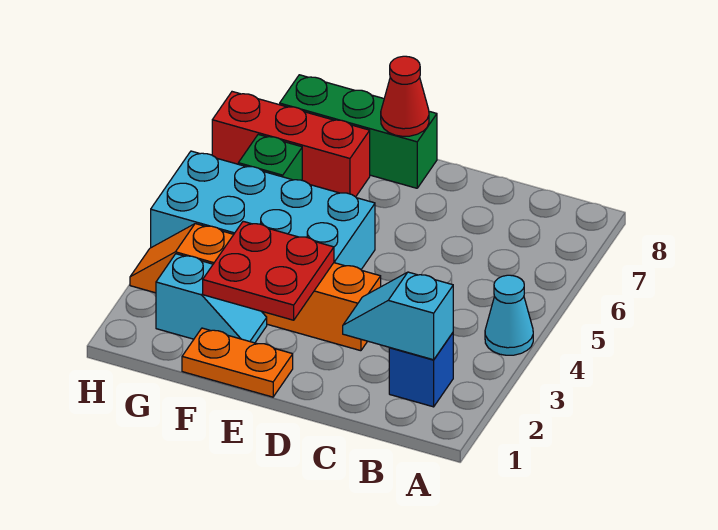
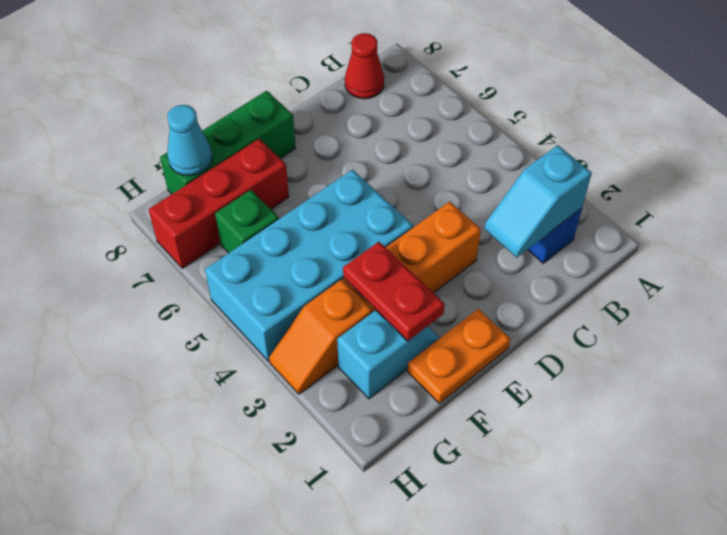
cyan 1x1 cone [485,275,533,355] -> cyan 1x1 cone moved to [167,105,212,176]
red 2x2 plate [203,221,334,320] -> red 1x2 plate [343,242,445,341]
red 1x1 cone [381,56,429,136] -> red 1x1 cone moved to [345,33,384,99]

